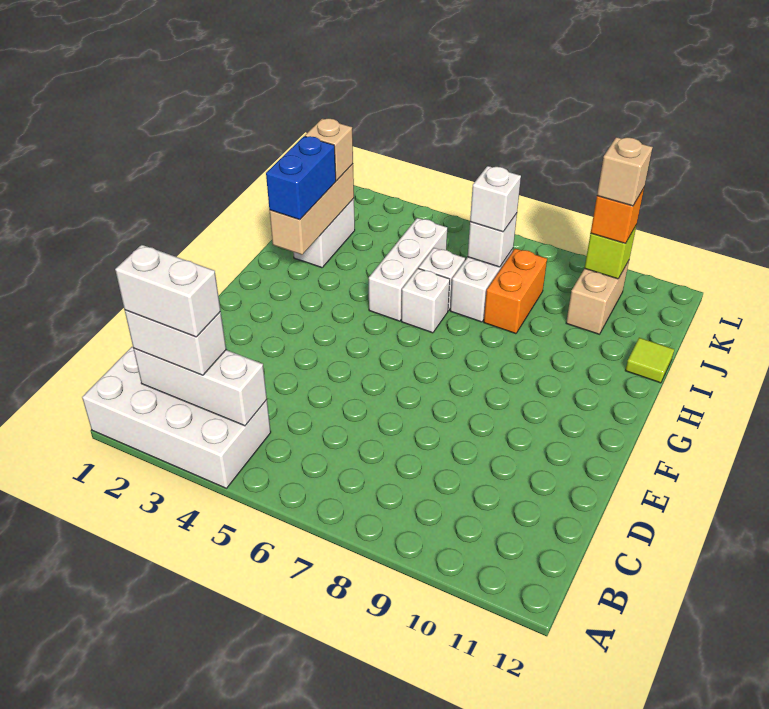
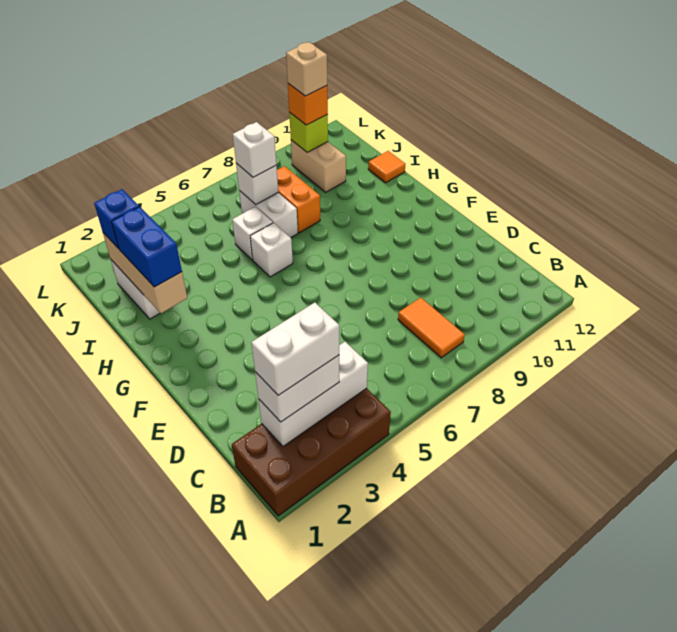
white 2x4 brick [82,347,271,488] -> brown 2x4 brick [232,388,391,516]
none -> orange 1x2 tile [398,298,465,358]
white 1x3 brick [369,218,447,321] -> none
lime 1x1 tile [625,338,674,383] -> orange 1x1 tile [368,151,405,183]
tan 1x1 brick [305,118,353,181] -> blue 1x1 brick [94,189,139,249]

